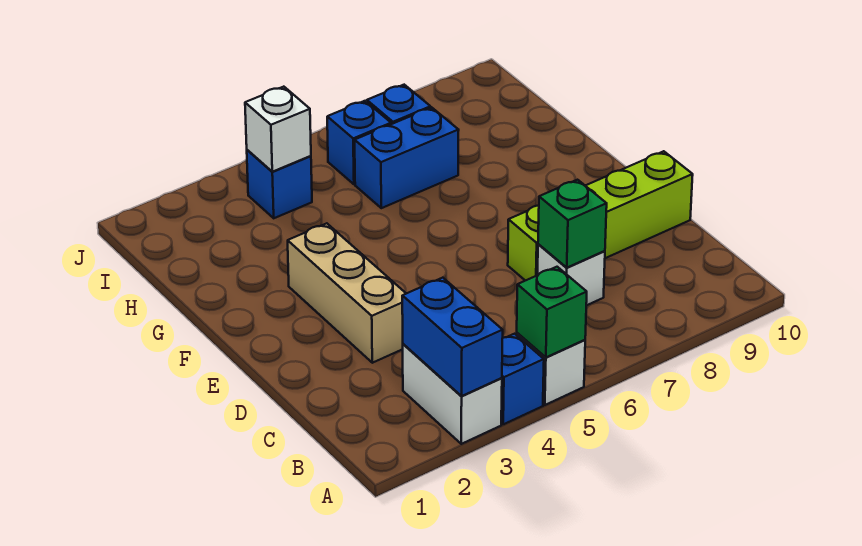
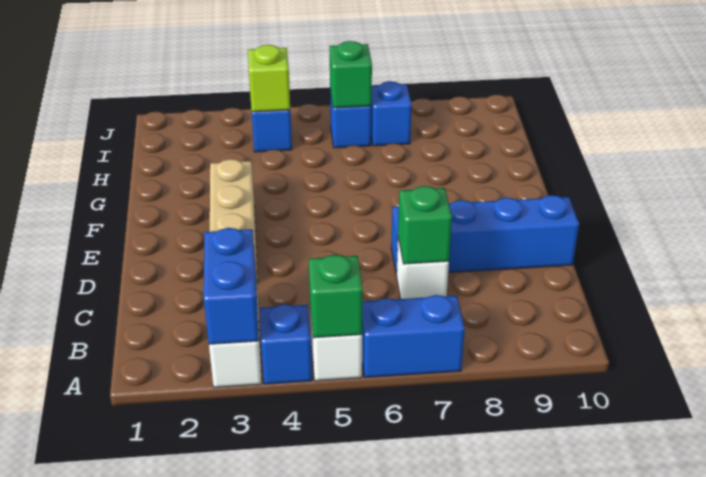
lime 1x4 brick [508,151,693,281] -> blue 1x4 brick [391,195,579,275]
blue 1x2 brick [355,107,459,208] -> blue 1x2 brick moved to [362,295,465,378]
white 1x1 brick [245,87,311,172] -> lime 1x1 brick [248,45,290,112]
none -> green 1x1 brick [329,41,372,108]

